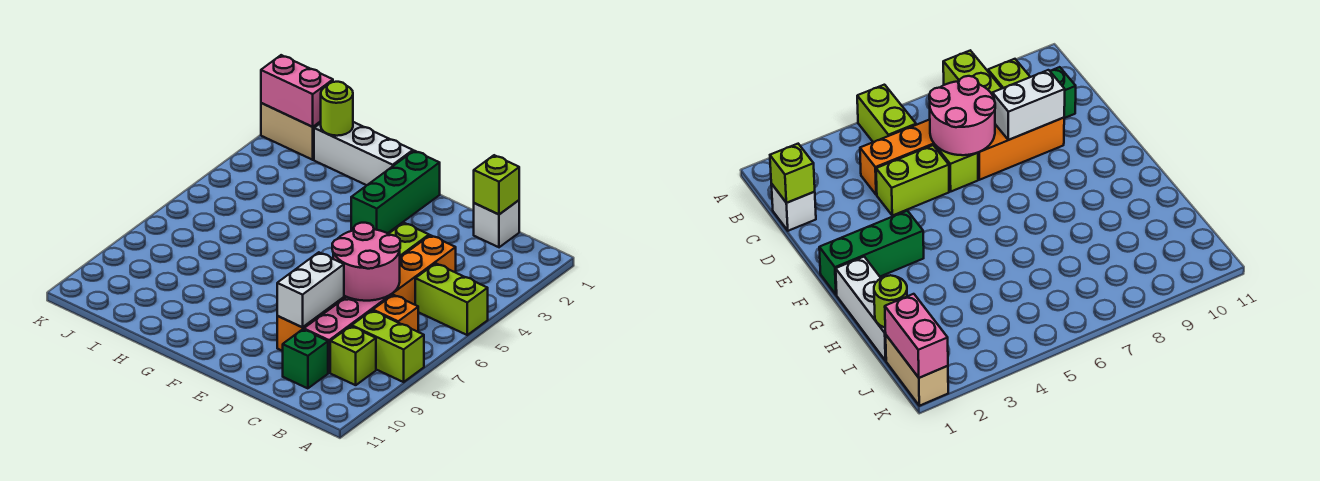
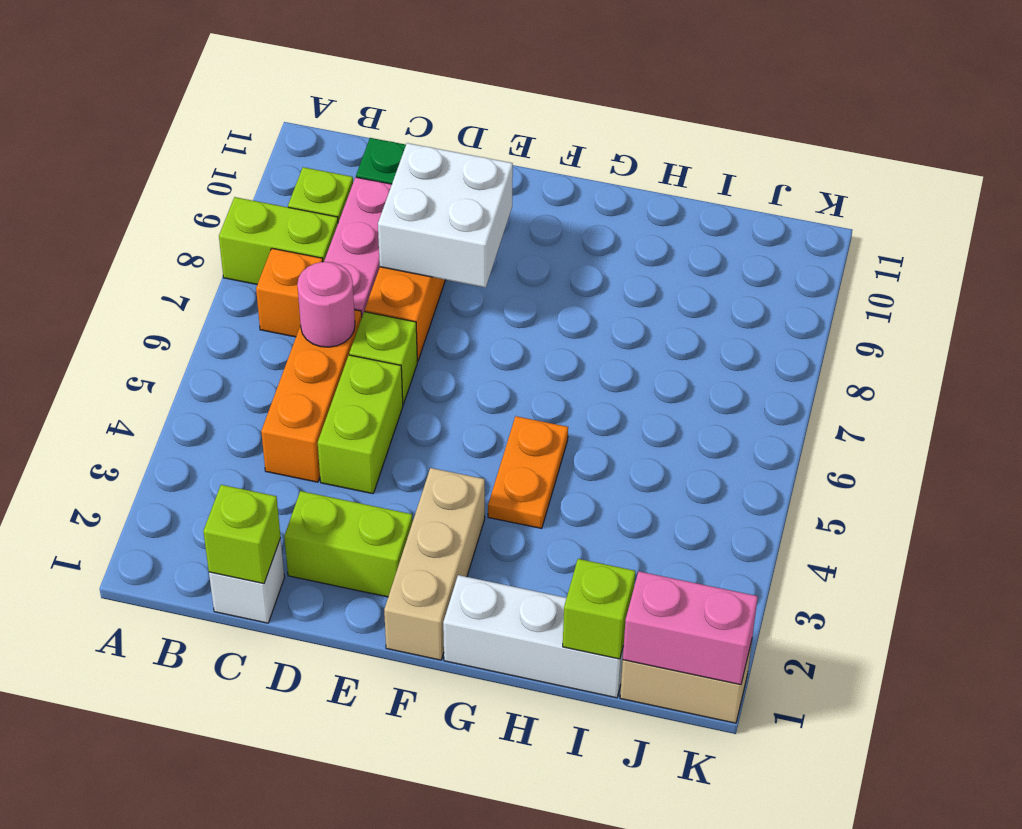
lime 1x2 brick [415,263,488,335] -> lime 1x2 brick moved to [284,491,413,597]
pink 2x2 round brick [332,223,400,301] -> pink 1x1 round brick [297,262,355,347]
white 1x2 brick [277,252,344,327] -> white 2x2 brick [378,143,513,288]
green 1x3 brick [351,151,440,233] -> tan 1x3 brick [384,468,485,660]
none -> orange 1x2 plate [488,416,568,528]
lime 1x1 round brick [320,82,353,136] -> lime 1x1 brick [563,559,635,659]

